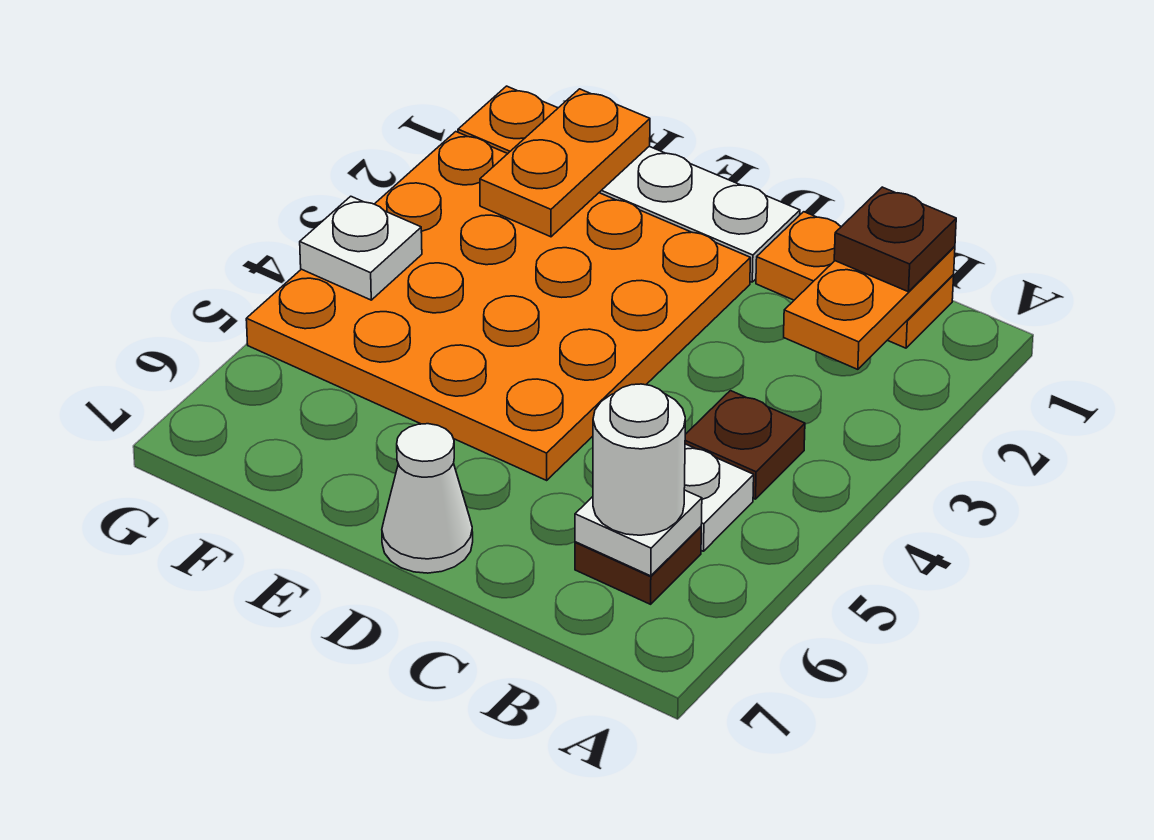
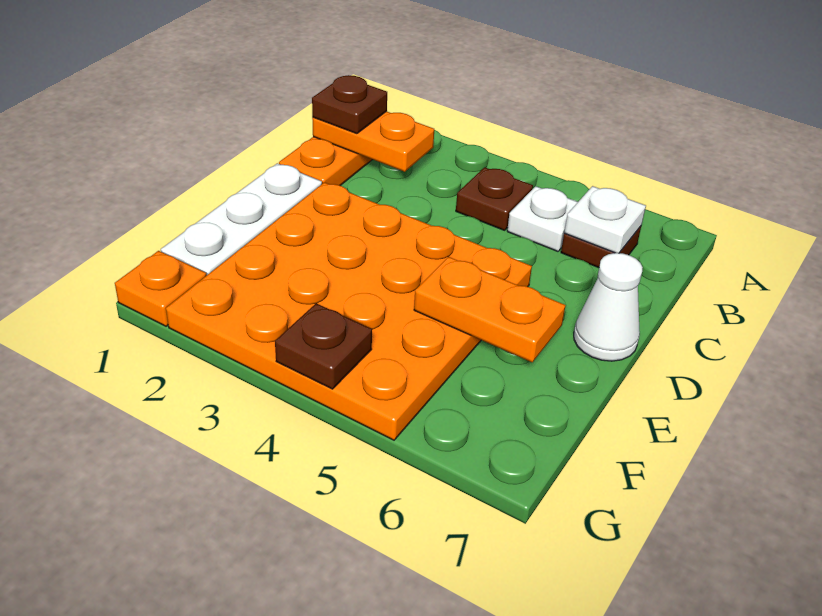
white 1x1 round brick [593,384,685,535] -> none
orange 1x2 plate [480,89,650,237] -> orange 1x2 plate moved to [414,257,566,362]
white 1x1 plate [300,196,422,300] -> brown 1x1 plate [275,303,372,389]

